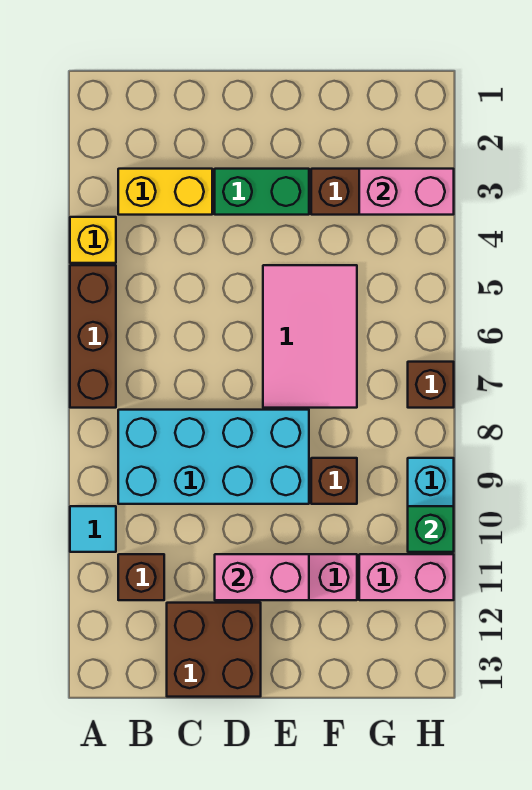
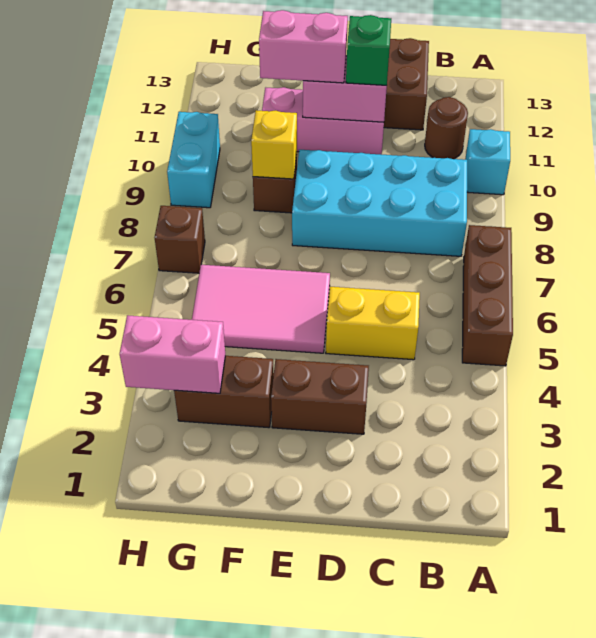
yellow 1x1 brick [70,217,116,263] -> yellow 1x1 brick moved to [251,110,297,179]
cyan 1x1 tile [70,506,116,552] -> cyan 1x1 brick [465,129,510,195]
yellow 1x2 brick [118,169,212,215] -> yellow 1x2 brick moved to [326,287,420,360]
brown 1x1 brick [118,554,164,600] -> brown 1x1 round brick [425,97,468,159]
green 1x2 brick [215,169,309,215] -> brown 1x2 brick [271,359,369,434]
pink 2x3 tile [263,265,357,408] -> pink 2x3 tile turned to [192,265,330,353]
pink 1x2 brick [359,554,454,600] -> pink 1x2 brick moved to [259,10,348,83]
green 1x1 brick [408,506,454,552] -> green 1x1 brick moved to [346,15,391,85]

